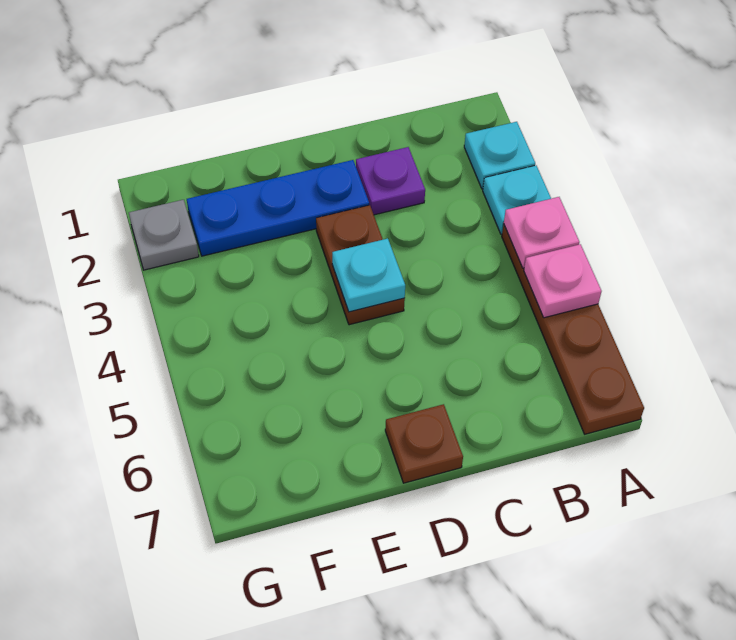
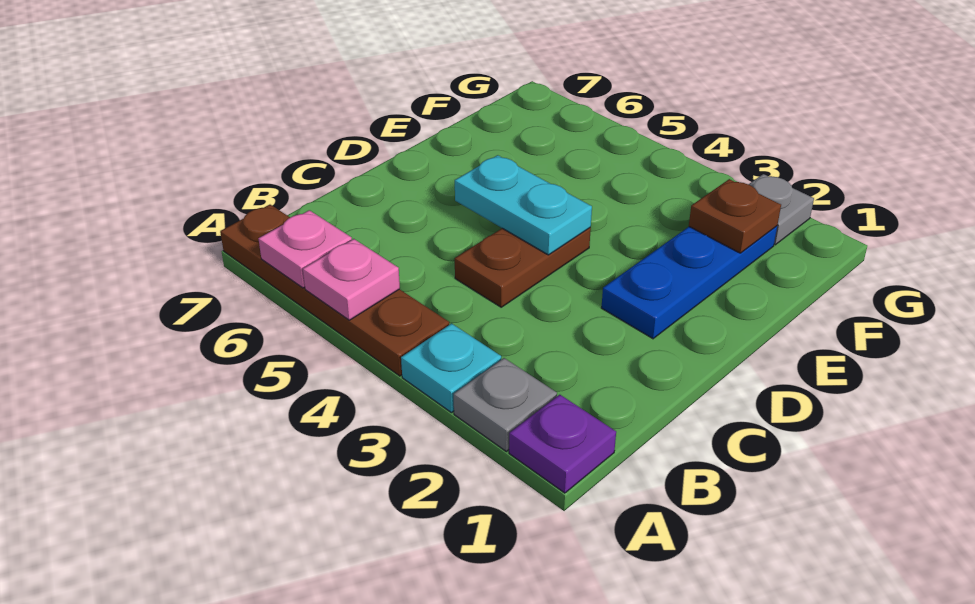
cyan 1x1 plate [464,122,535,189] -> grey 1x1 plate [454,358,557,451]
pink 1x1 plate [504,197,579,268] -> pink 1x1 plate moved to [258,210,352,288]
purple 1x1 plate [356,147,425,215] -> purple 1x1 plate moved to [509,395,616,493]
brown 1x2 plate [316,205,405,325] -> brown 1x2 plate turned to [455,228,591,307]
cyan 1x1 plate [332,238,405,312] -> cyan 1x2 plate [455,155,592,255]
brown 1x1 plate [385,404,463,483] -> brown 1x1 plate moved to [689,179,781,253]

